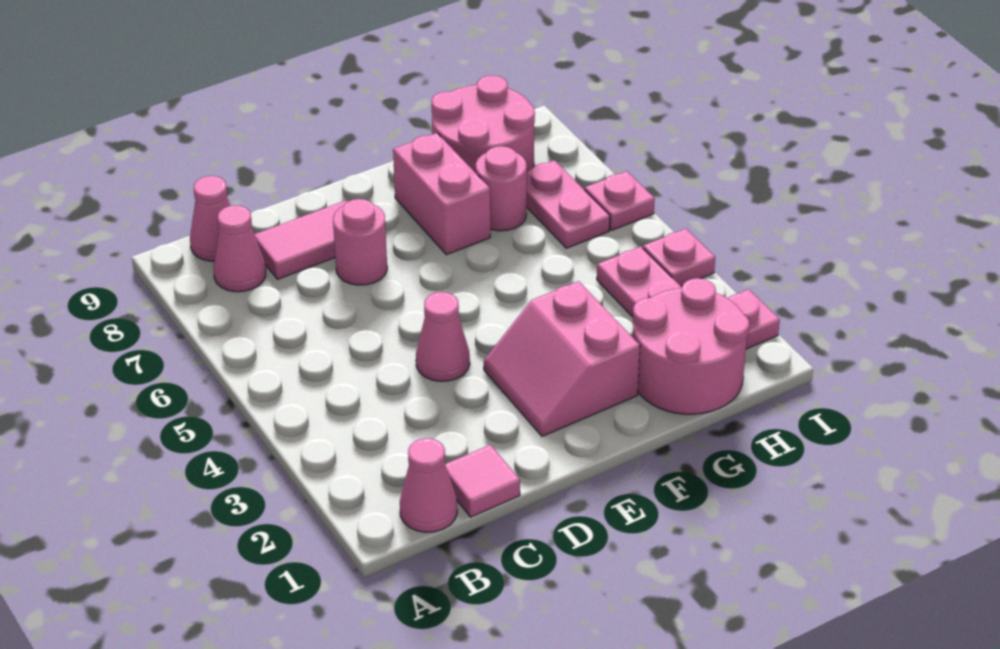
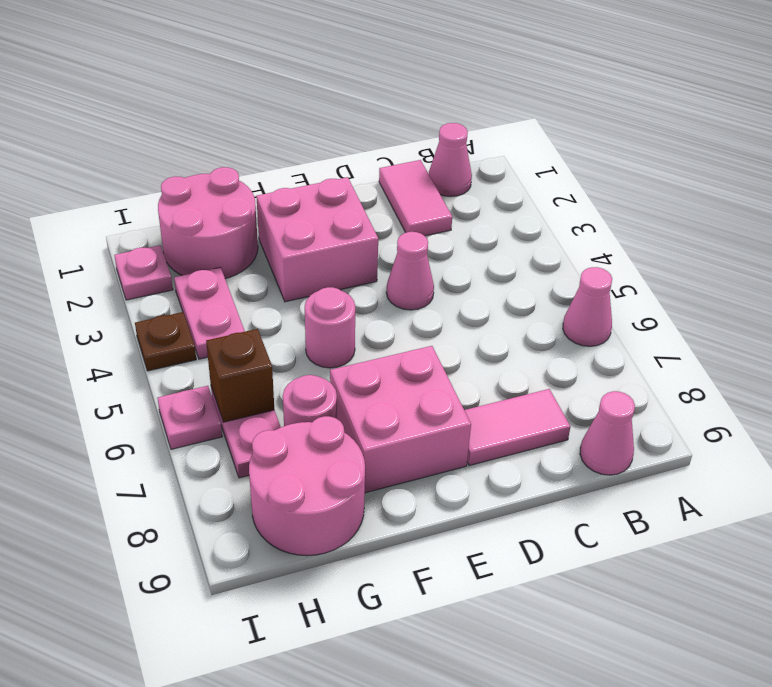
pink 1x1 cone [214,205,266,292] -> pink 1x1 cone moved to [563,267,612,346]
pink 1x1 tile [445,445,520,517] -> pink 1x2 tile [379,160,452,236]
pink 1x1 round brick [333,199,387,285] -> pink 1x1 round brick moved to [305,287,355,368]
pink 2x2 slope [484,281,640,436] -> pink 2x2 brick [256,177,378,302]
pink 1x2 brick [393,133,490,255] -> pink 2x2 brick [330,346,471,493]
none -> brown 1x1 brick [206,329,274,422]
pink 1x1 plate [643,229,715,286] -> brown 1x1 plate [135,312,196,371]

